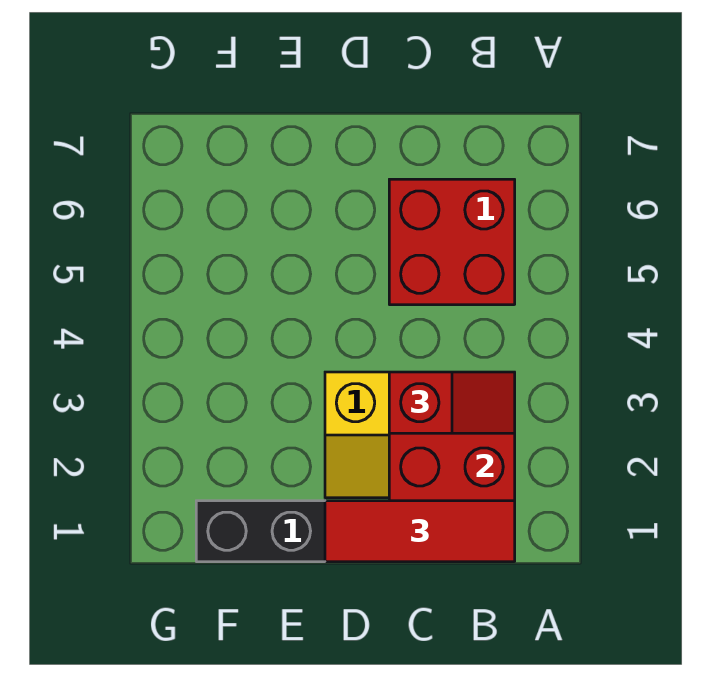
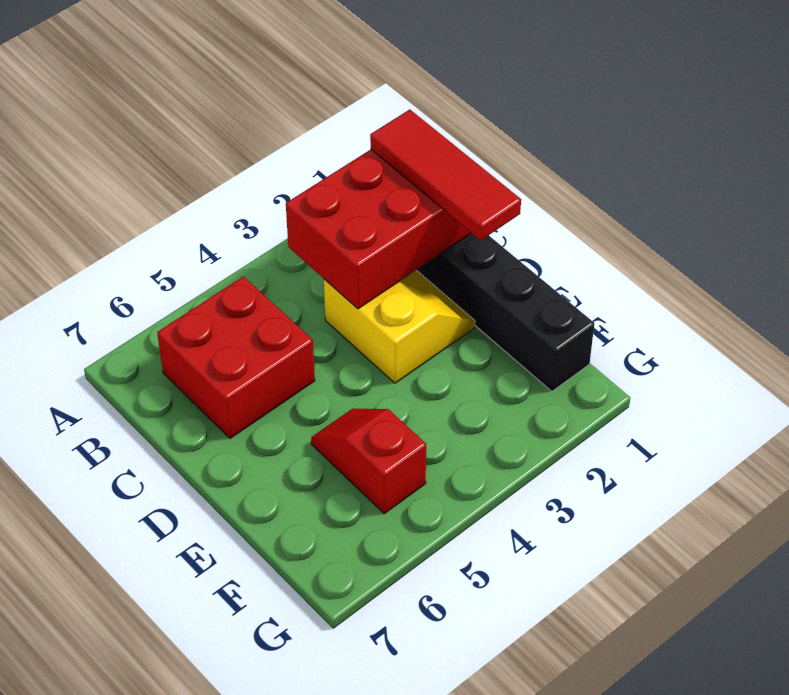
red 1x2 slope [389,372,515,433] -> red 1x2 slope moved to [311,409,426,514]

